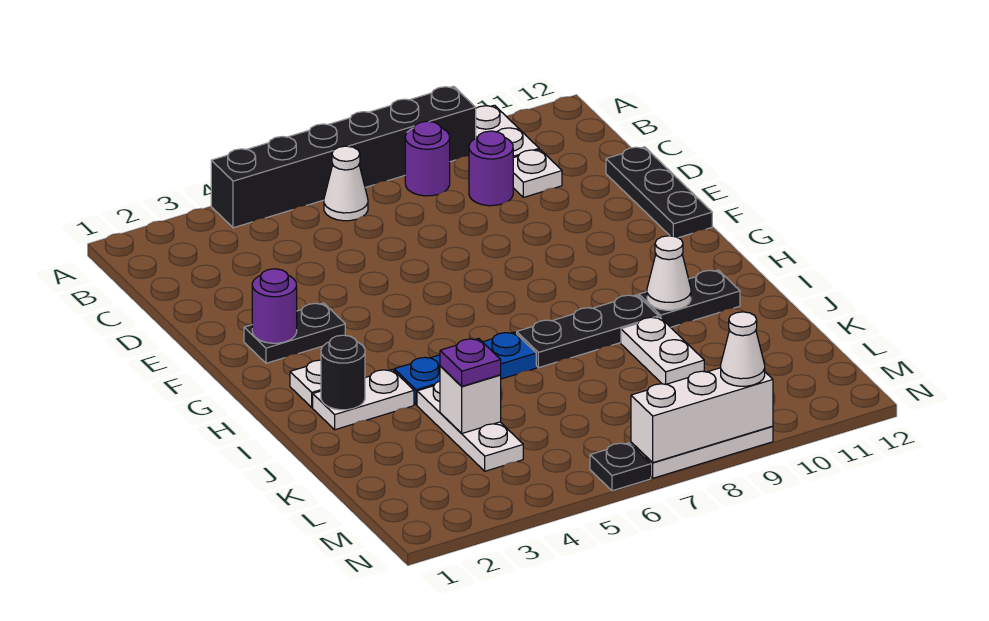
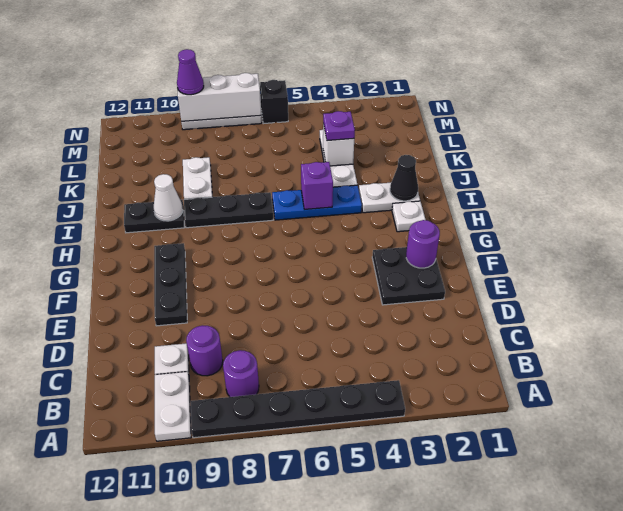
black 1x6 brick [211,86,476,228] -> black 1x6 plate [191,380,405,438]
white 1x1 cone [324,146,368,221] -> none
black 1x3 plate [606,147,712,238] -> black 1x3 plate moved to [154,243,187,326]
black 1x2 plate [244,303,345,363] -> black 2x2 plate [372,247,445,305]
black 1x1 round brick [321,335,365,410] -> black 1x1 cone [390,155,418,201]
none -> purple 1x1 brick [301,162,333,210]
black 1x1 plate [590,443,651,491] -> black 1x1 brick [260,80,288,124]
white 1x1 cone [721,312,765,386] -> purple 1x1 cone [177,49,204,95]

